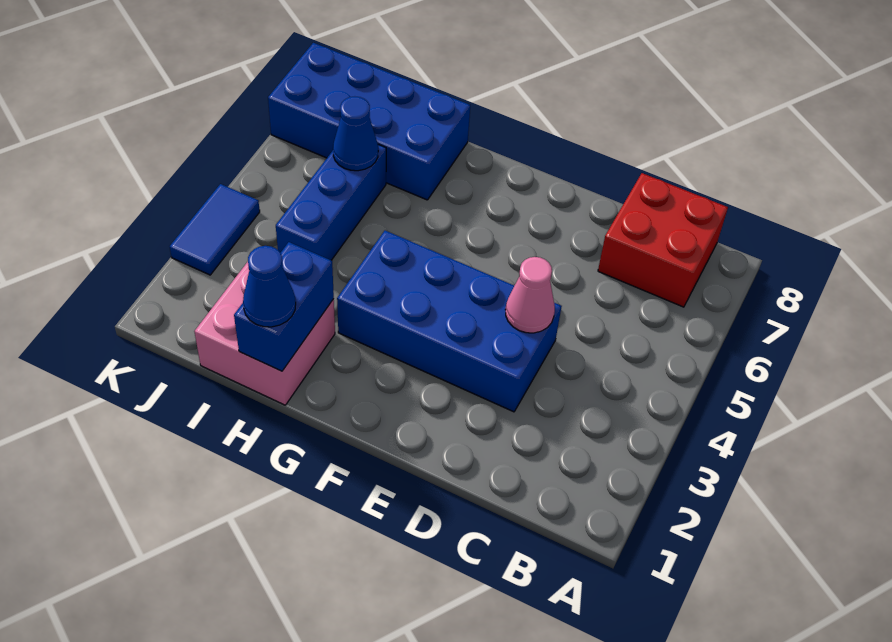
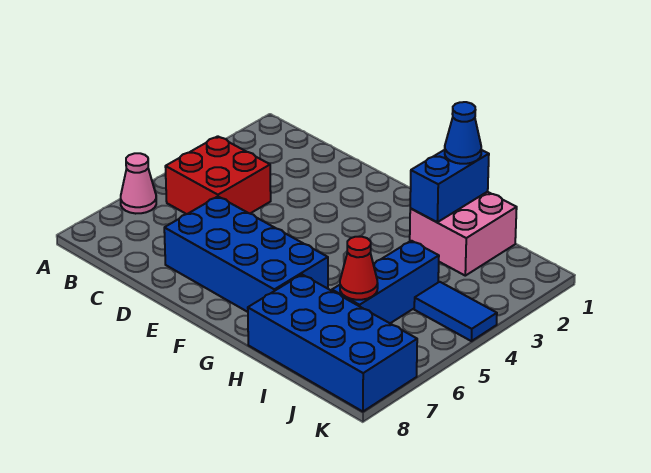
red 2x2 brick [598,173,728,307] -> red 2x2 brick moved to [165,136,271,214]
blue 2x4 brick [337,231,562,412] -> blue 2x4 brick moved to [164,197,328,312]
pink 1x1 cone [505,257,555,333] -> pink 1x1 cone moved to [121,153,156,214]
blue 1x1 cone [333,97,378,171] -> red 1x1 cone [340,237,378,300]
blue 1x2 tile [170,184,260,275] -> blue 1x2 tile turned to [414,282,497,341]

